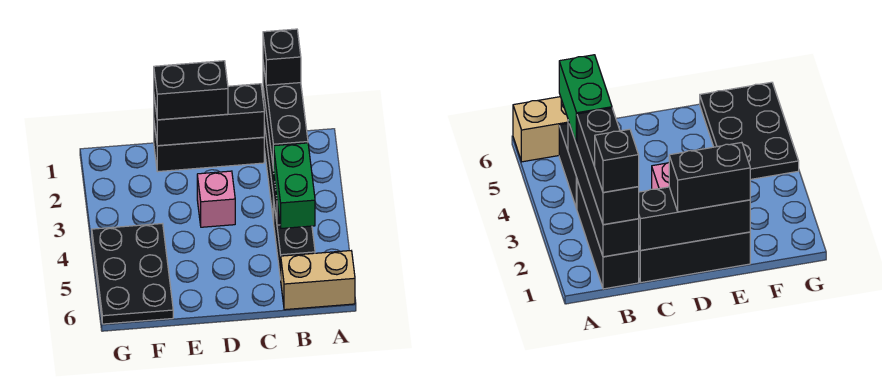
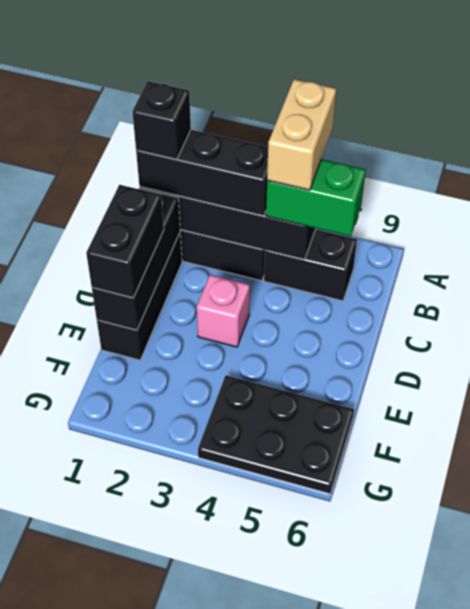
tan 1x2 brick [281,251,355,310] -> tan 1x2 brick moved to [267,79,336,190]

